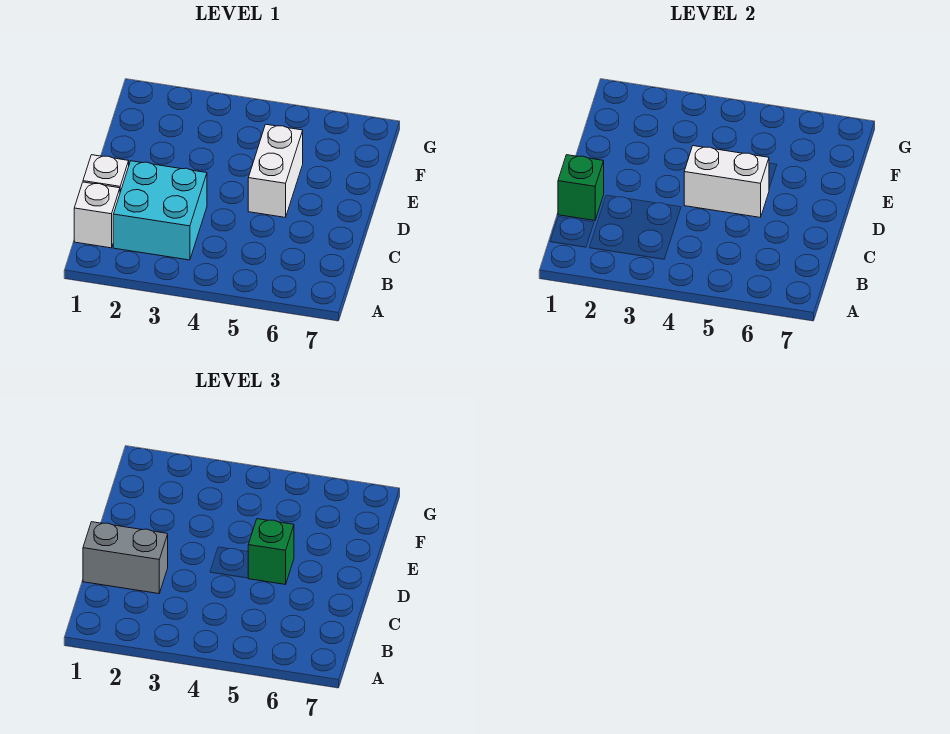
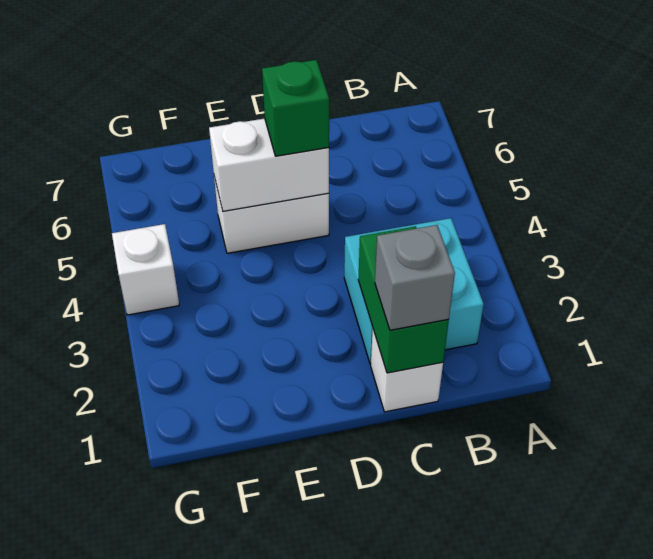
white 1x1 brick [74,182,120,248] -> white 1x1 brick moved to [112,224,179,315]
green 1x1 brick [558,155,604,221] -> green 1x2 brick [358,226,449,373]
grey 1x2 brick [83,522,168,594] -> grey 1x1 brick [375,225,455,330]
white 1x2 brick [684,146,769,217] -> white 1x2 brick turned to [209,118,329,211]

